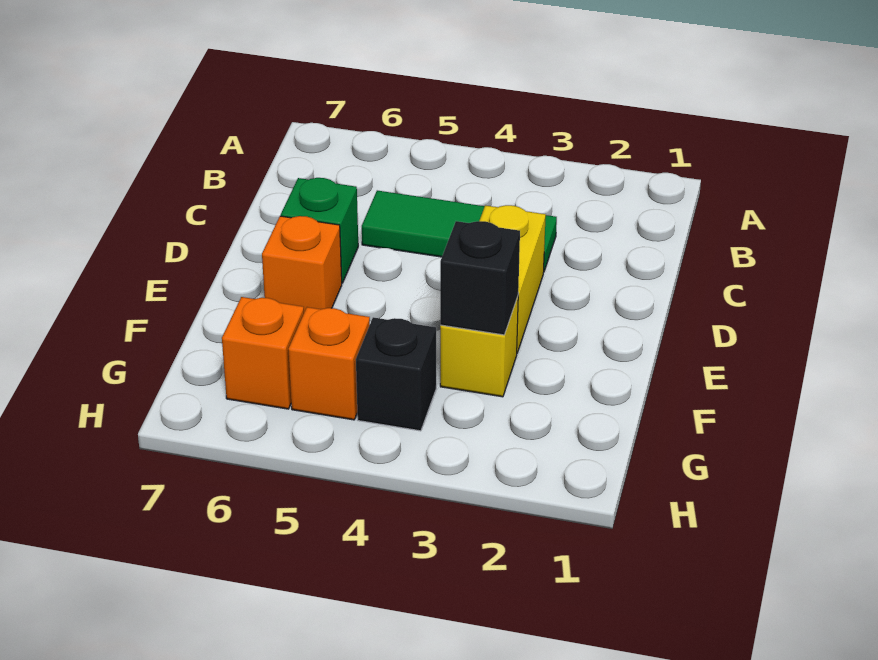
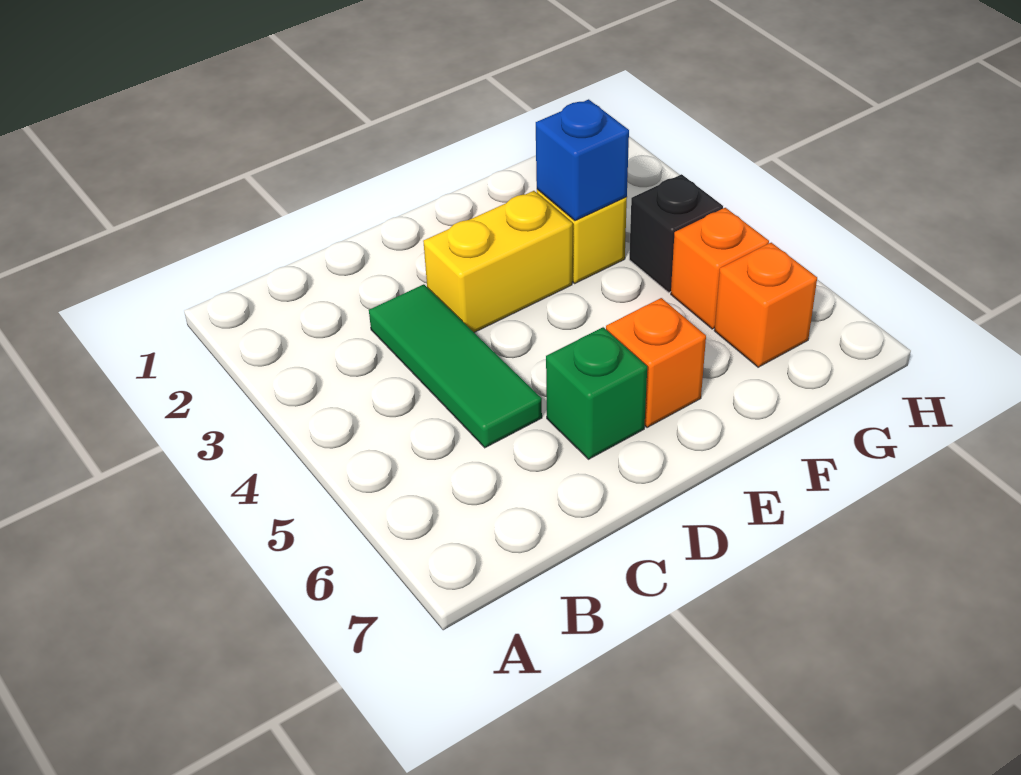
black 1x1 brick [440,221,520,335] -> blue 1x1 brick [536,99,629,221]

